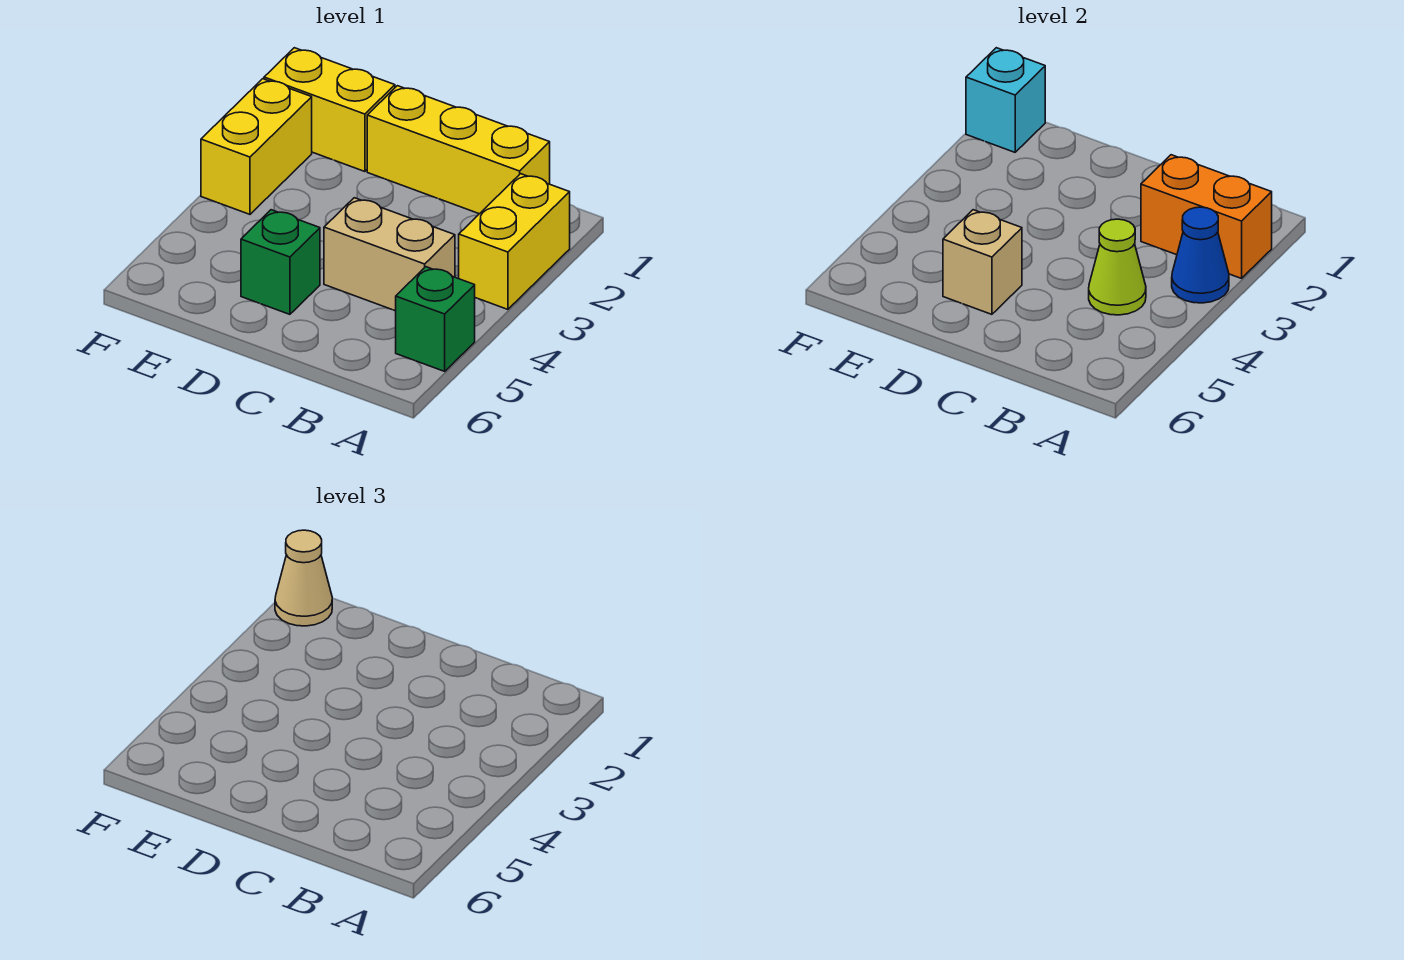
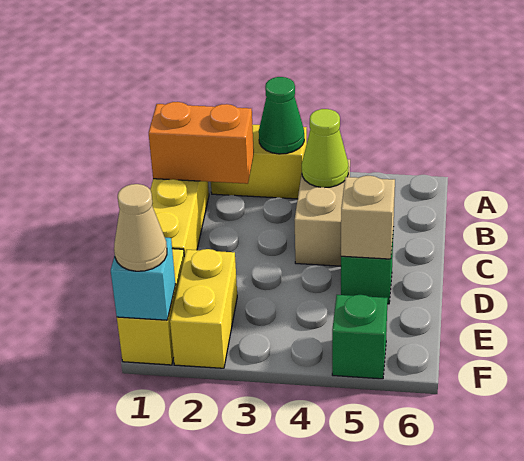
orange 1x2 brick [1141,155,1272,278] -> orange 1x2 brick turned to [149,102,254,184]
blue 1x1 cone [1172,207,1229,303] -> green 1x1 cone [259,77,304,154]
green 1x1 brick [396,267,475,371] -> green 1x1 brick moved to [332,295,388,379]
yellow 1x2 brick [201,79,312,214] -> yellow 1x2 brick turned to [170,249,237,368]

